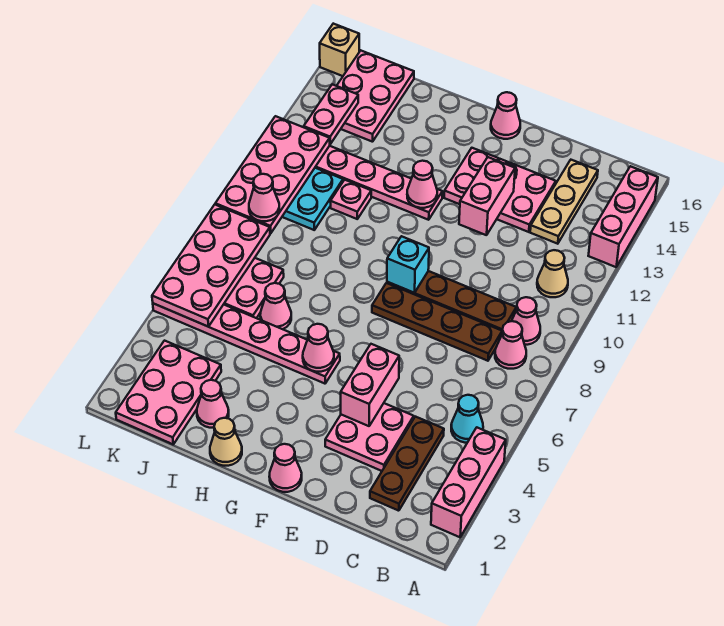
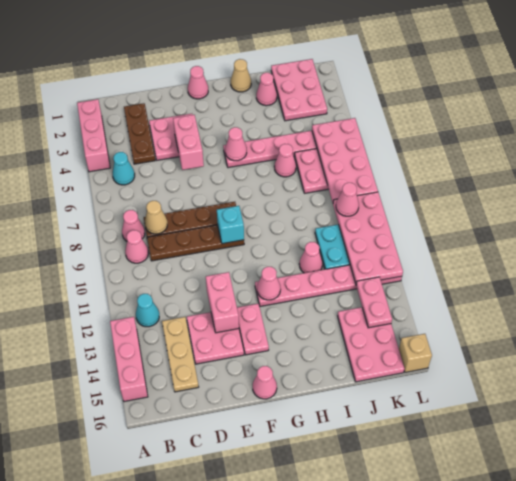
tan 1x1 cone [537,250,568,297] -> tan 1x1 cone moved to [145,201,167,234]
none -> cyan 1x1 cone [136,294,159,327]
pink 1x1 plate [330,180,371,219] -> pink 1x1 cone [300,242,322,273]

